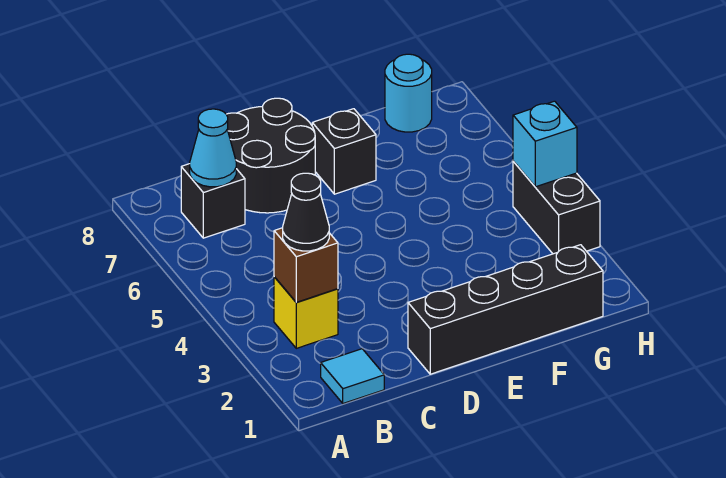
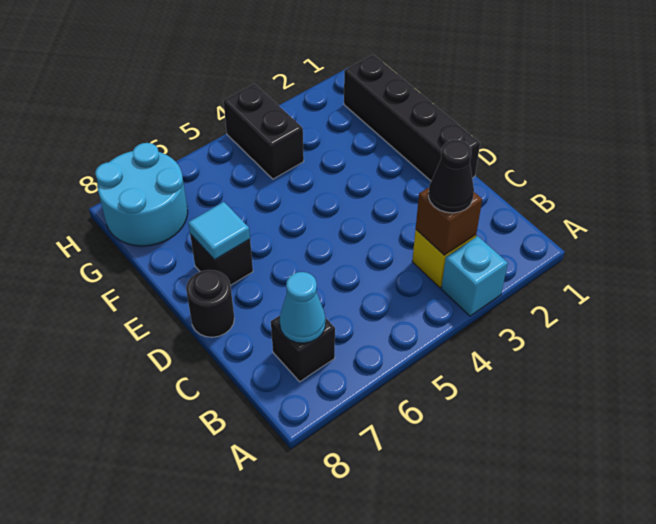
cyan 1x1 tile [321,349,384,403] -> cyan 1x1 tile moved to [188,202,250,260]
black 2x2 round brick [226,98,315,213] -> black 1x1 round brick [186,270,234,337]
cyan 1x1 round brick [385,54,432,132] -> cyan 2x2 round brick [95,143,188,246]
black 1x2 brick [513,161,600,254] -> black 1x2 brick turned to [223,84,304,179]
cyan 1x1 brick [513,101,577,187] -> cyan 1x1 brick moved to [441,236,508,316]

